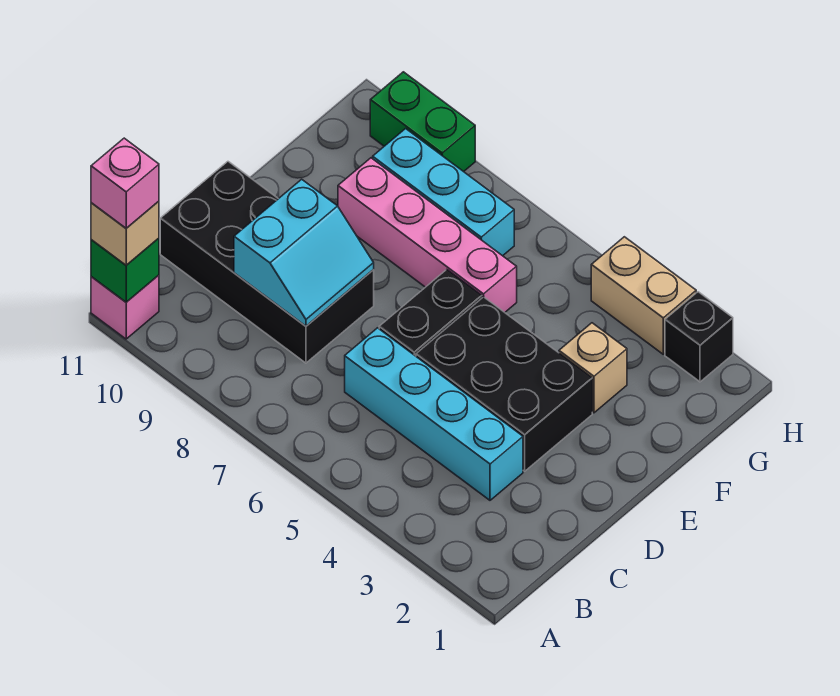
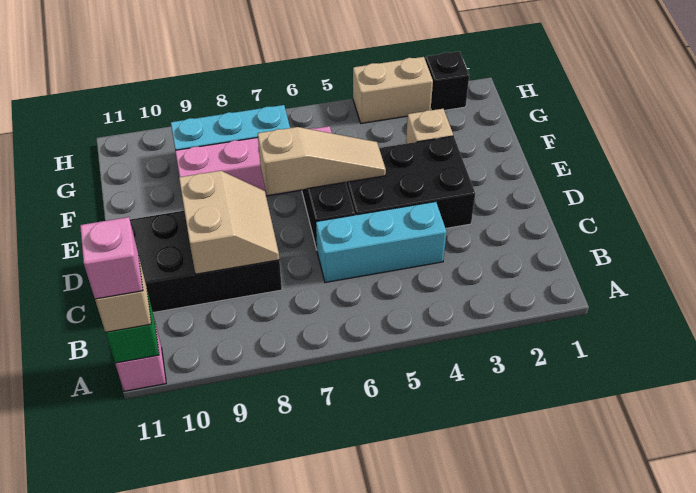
cyan 1x4 brick [345,328,523,500] -> cyan 1x3 brick [316,202,447,283]
cyan 2x2 slope [234,179,374,326] -> tan 2x2 slope [179,171,279,274]
none -> tan 1x3 slope [258,127,386,195]
green 1x2 brick [370,72,475,172] -> none

